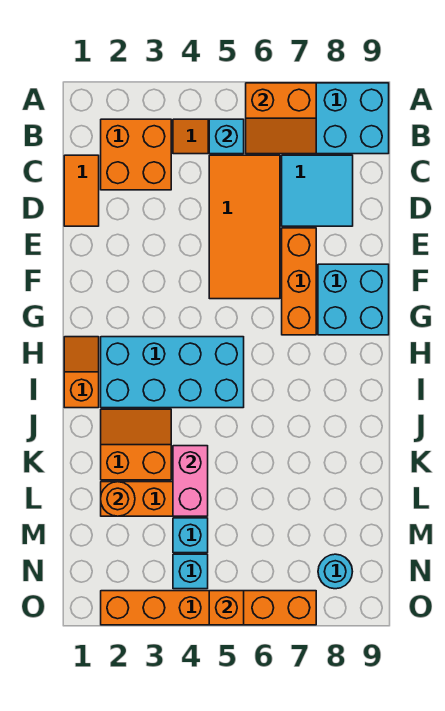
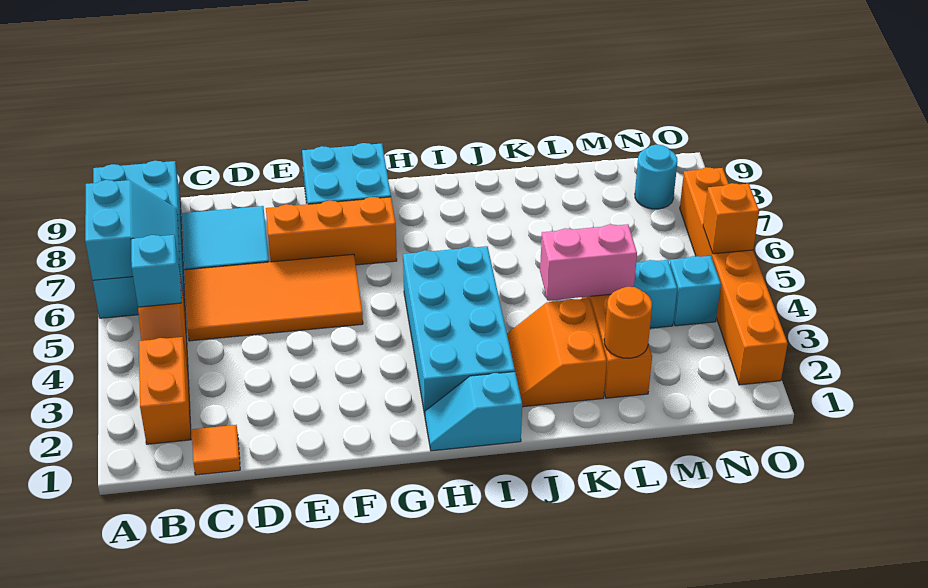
orange 2x2 slope [246,83,316,154] -> cyan 2x2 slope [85,180,180,280]
orange 2x2 brick [101,119,171,190] -> orange 1x2 brick [139,337,191,444]
orange 1x2 tile [64,155,99,226] -> orange 1x1 tile [192,425,240,475]
orange 1x2 slope [64,337,99,408] -> cyan 1x2 slope [425,372,522,451]

